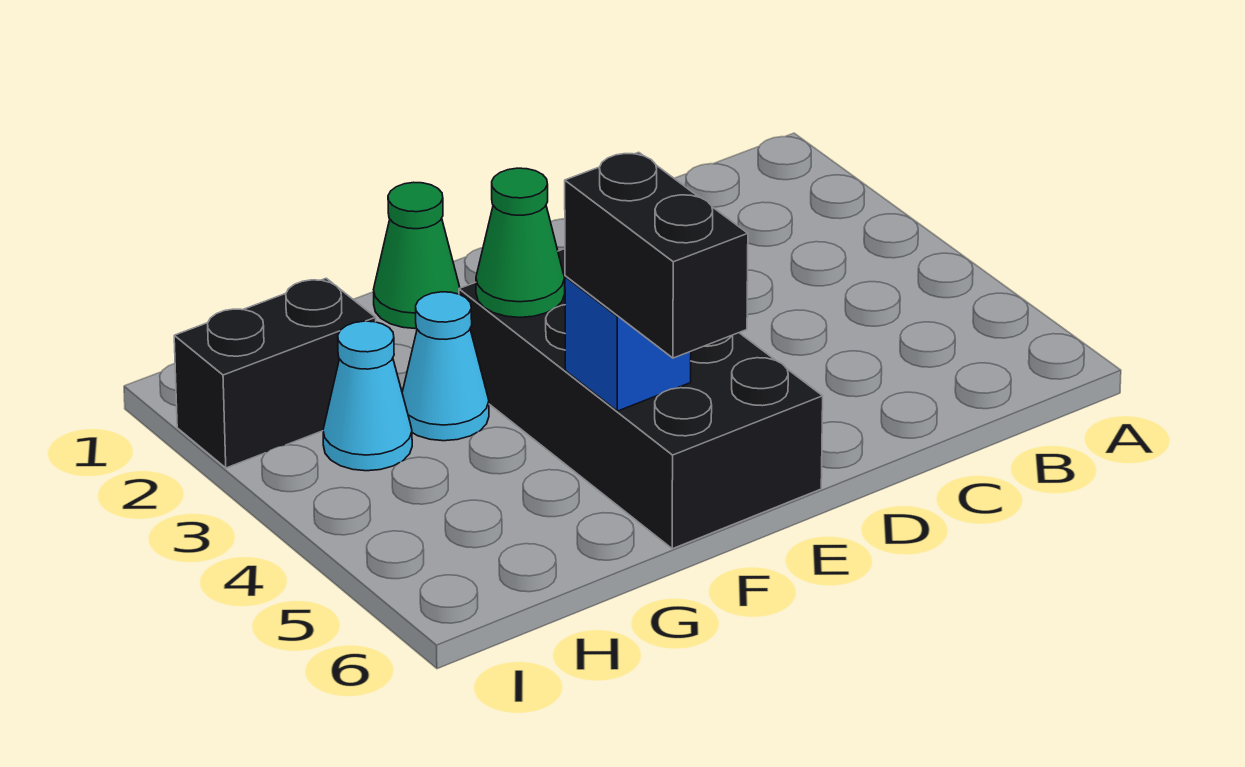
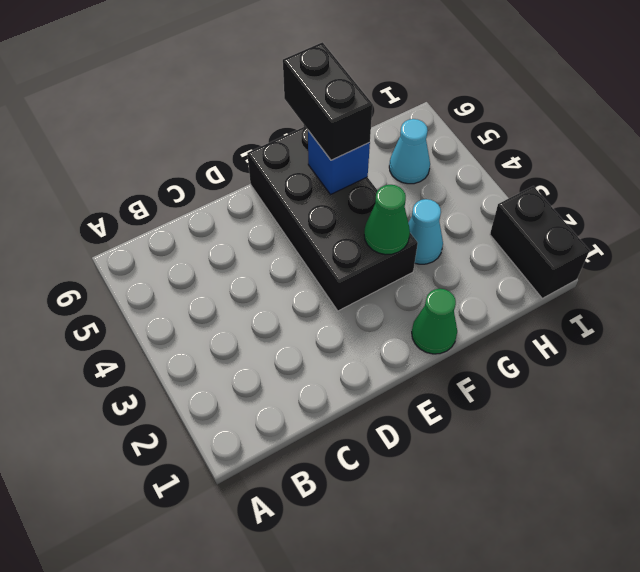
black 1x2 brick [174,278,376,468] -> black 1x2 brick turned to [490,186,589,298]
cyan 1x1 cone [323,321,412,471] -> cyan 1x1 cone moved to [389,119,430,184]

